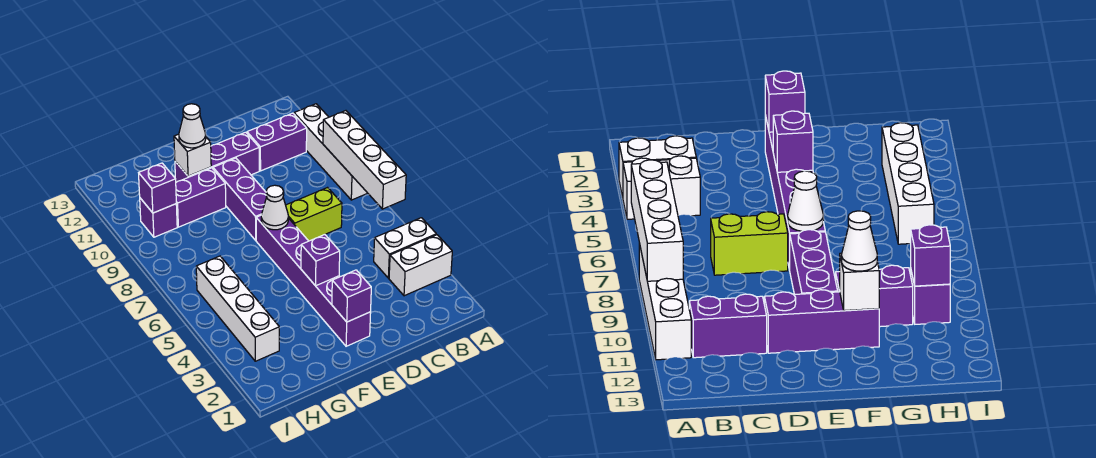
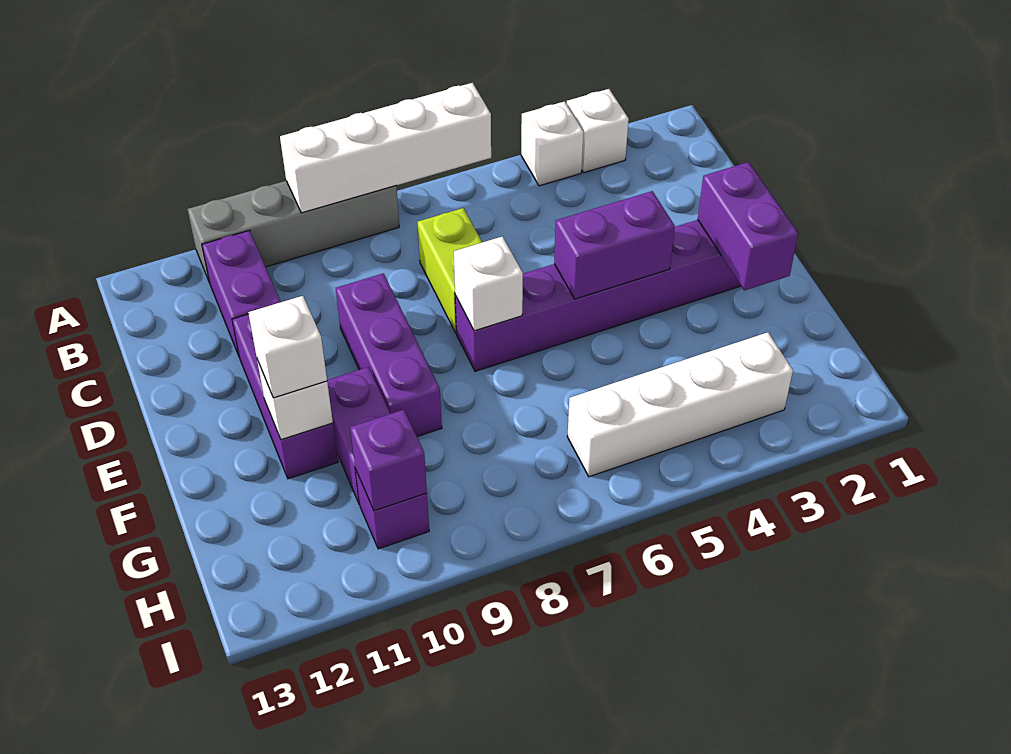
white 1x2 brick [389,235,452,296] -> white 1x1 brick [567,89,629,173]
white 1x2 brick [374,218,436,278] -> white 1x1 brick [521,101,583,186]
white 1x4 brick [294,104,367,200] -> grey 1x4 brick [188,181,399,283]
purple 1x1 brick [332,270,371,322] -> purple 1x2 brick [698,162,798,290]
purple 1x1 brick [301,235,340,286] -> purple 1x2 brick [554,191,675,299]
white 1x1 cone [261,185,288,230] -> white 1x1 brick [454,236,523,331]
purple 1x3 brick [213,158,266,240] -> purple 1x3 brick turned to [336,273,442,436]
white 1x1 cone [179,104,206,148] -> white 1x1 brick [248,296,327,398]

